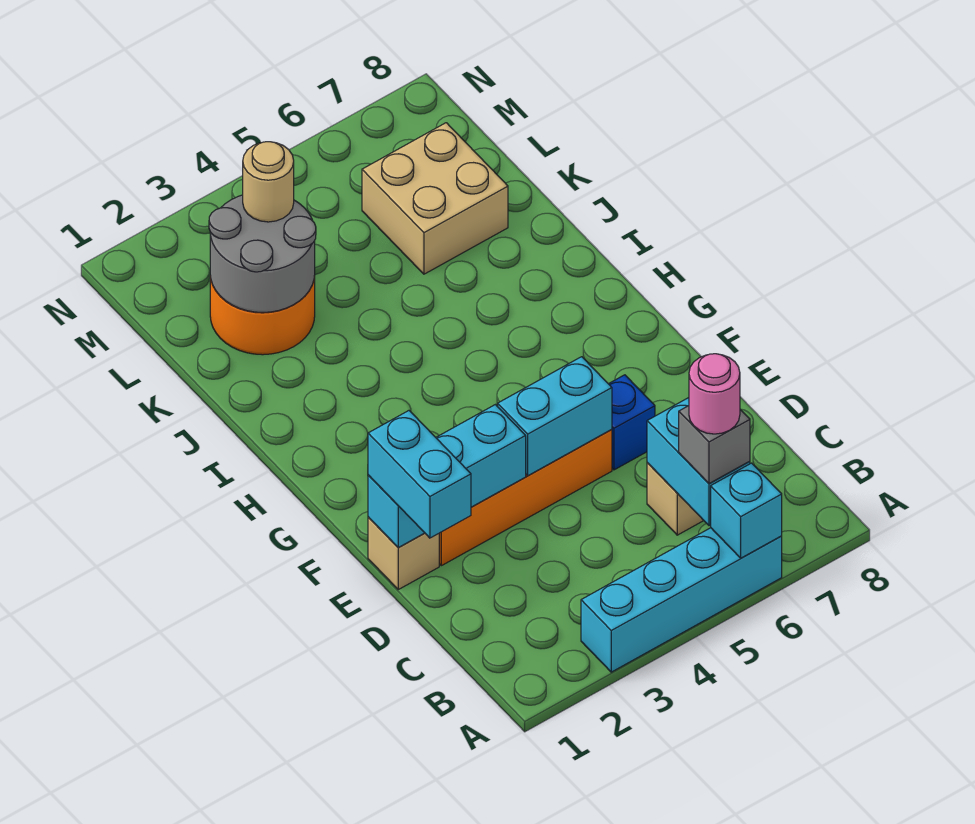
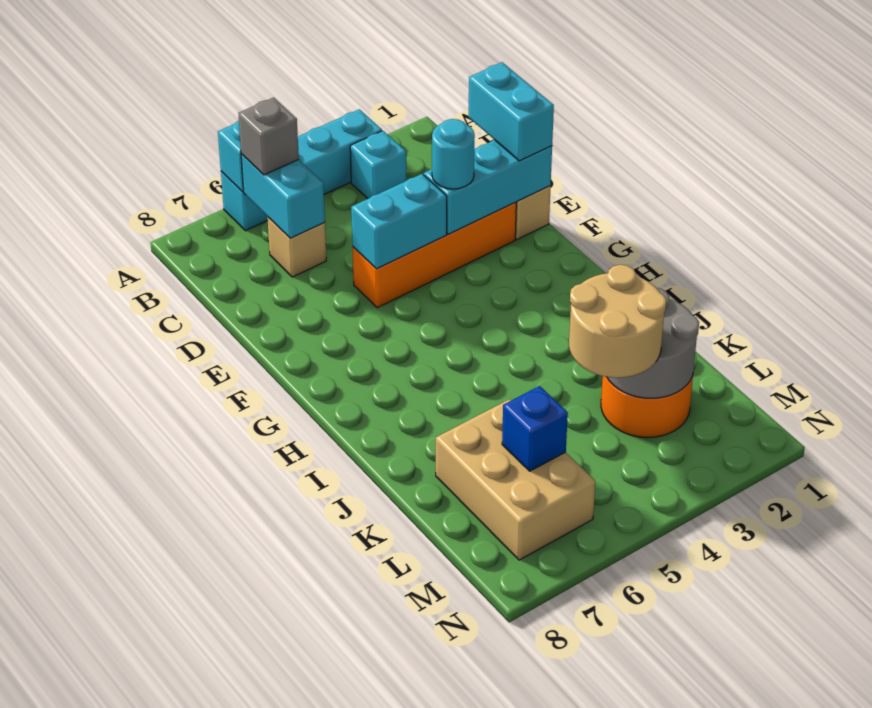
none -> cyan 1x1 brick [350,131,407,199]
pink 1x1 round brick [689,354,740,434] -> none
none -> cyan 1x1 round brick [432,119,475,189]
blue 1x1 brick [609,375,655,470] -> blue 1x1 brick moved to [502,386,568,471]
tan 2x2 brick [362,123,508,274] -> tan 2x3 brick [436,399,595,560]
tan 1x1 round brick [243,142,294,222] -> tan 2x2 round brick [569,265,666,378]

